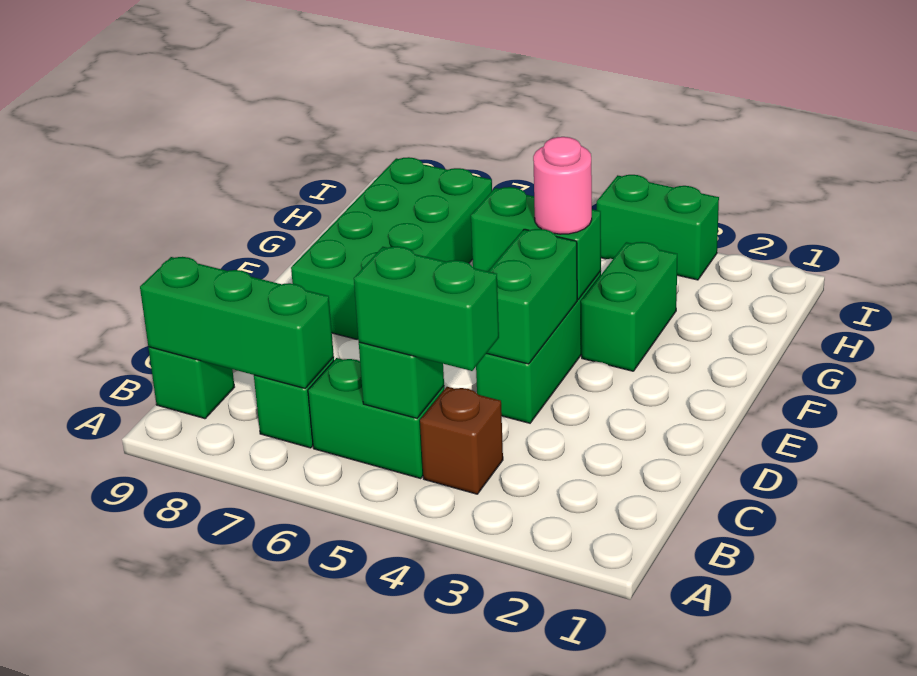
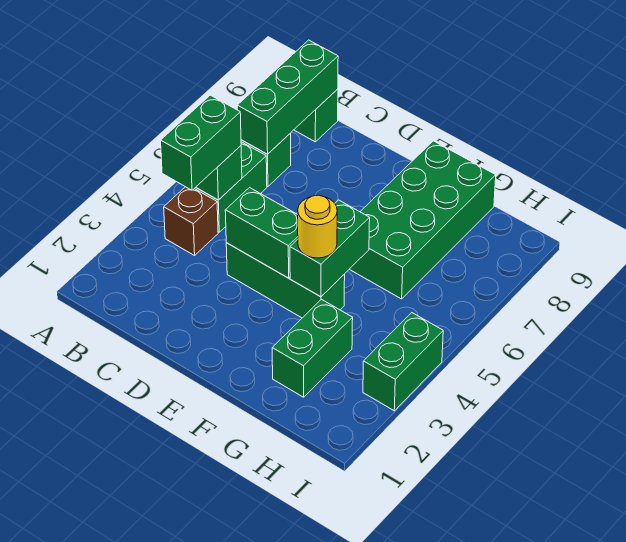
green 2x4 brick [291,157,492,340] -> green 2x4 brick turned to [349,141,496,299]
green 1x2 brick [581,242,677,371] -> green 1x2 brick turned to [272,300,353,397]
pink 1x1 round brick [533,137,592,234] -> yellow 1x1 round brick [298,195,337,258]

